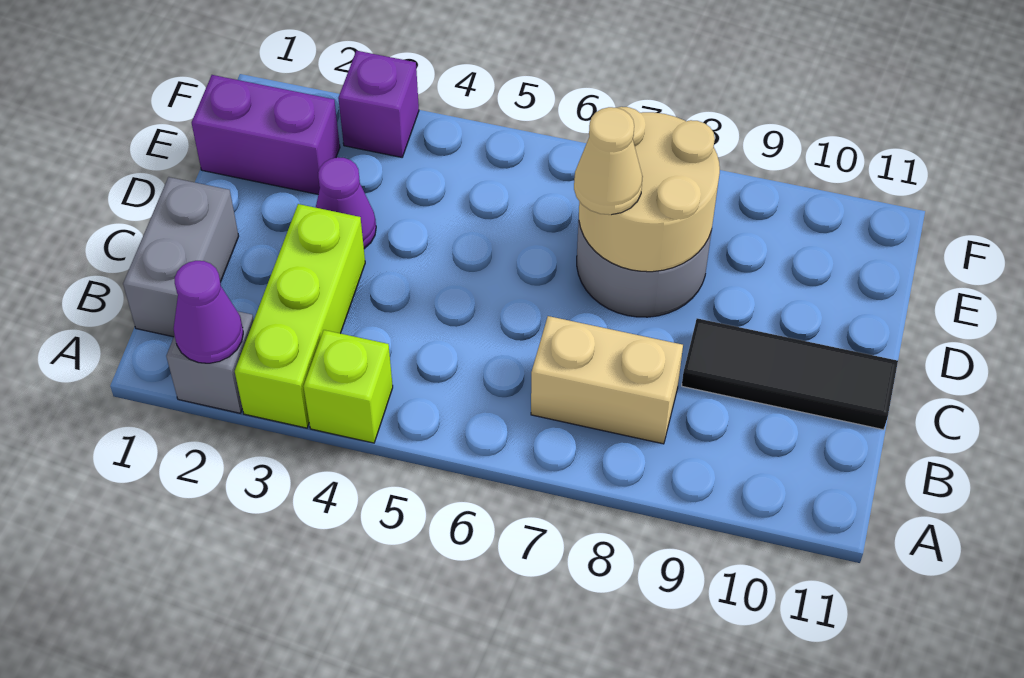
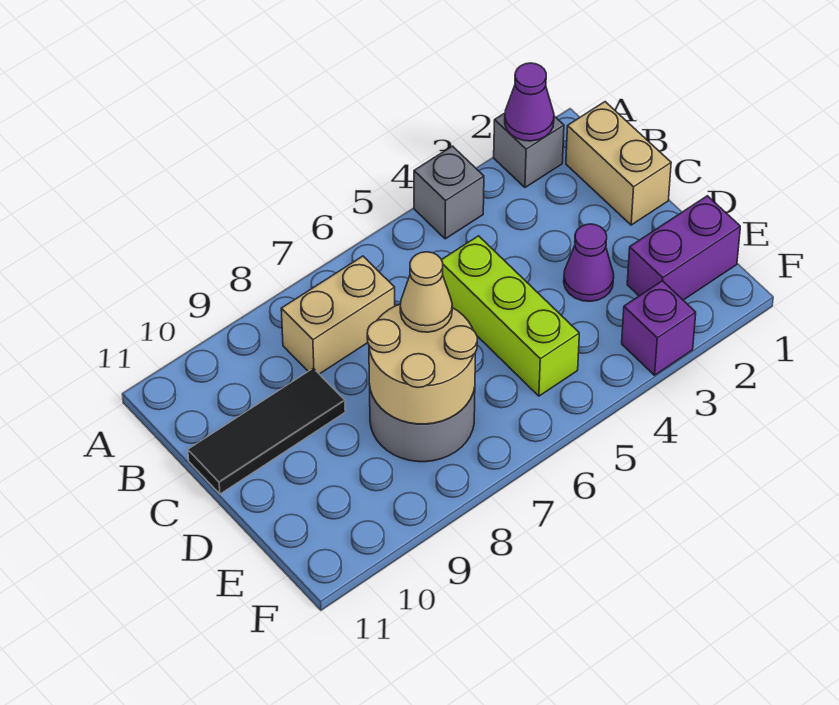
lime 1x3 brick [235,204,365,428] -> lime 1x3 brick moved to [442,236,579,396]
lime 1x1 brick [303,330,393,443] -> grey 1x1 brick [414,146,484,239]
grey 1x2 brick [123,177,239,337] -> tan 1x2 brick [566,102,671,225]

